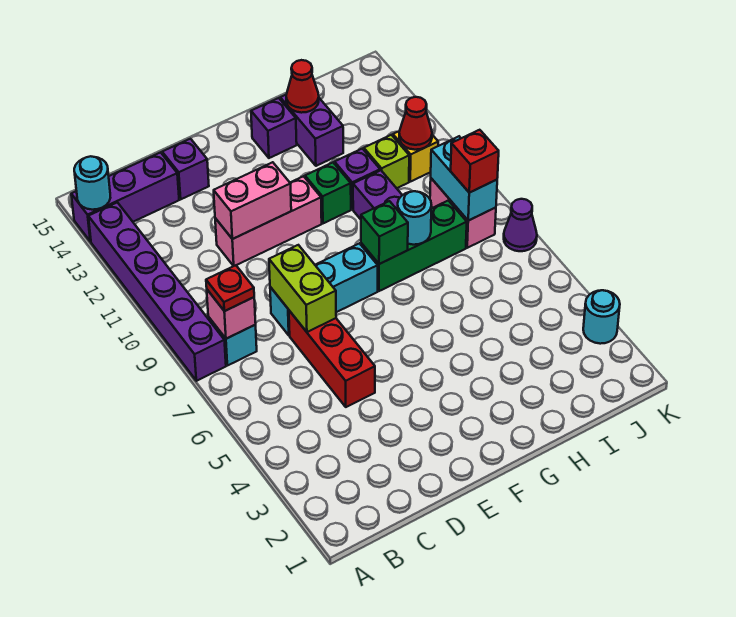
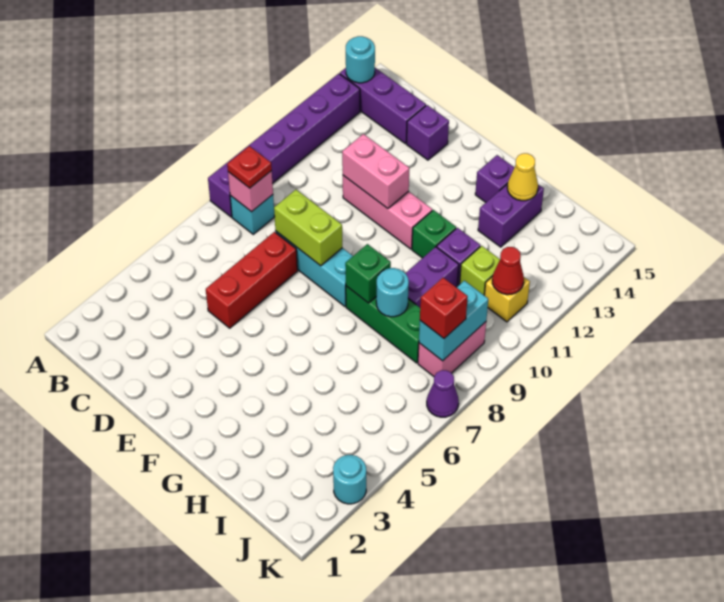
lime 1x2 brick [269,245,336,332] -> lime 1x2 brick turned to [274,190,342,266]
red 1x1 cone [286,60,319,113] -> yellow 1x1 cone [507,153,538,201]

